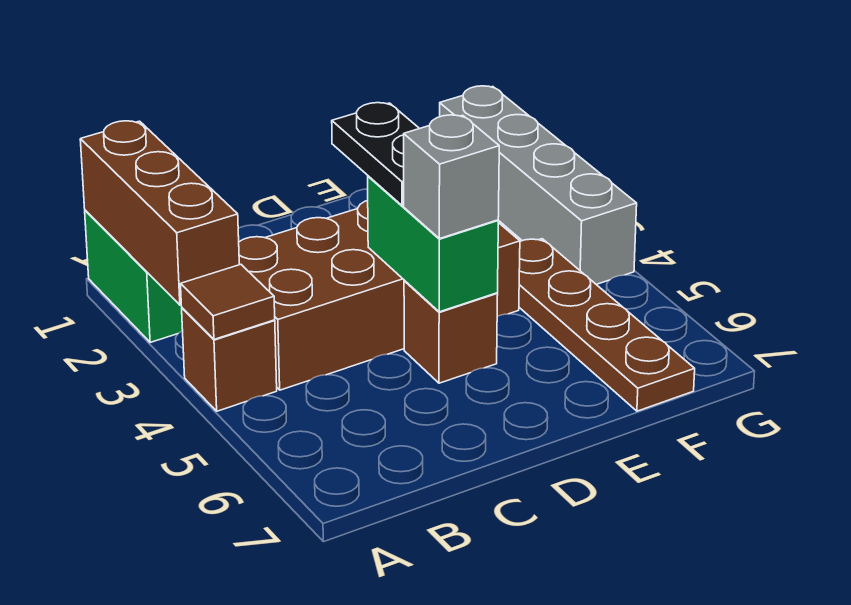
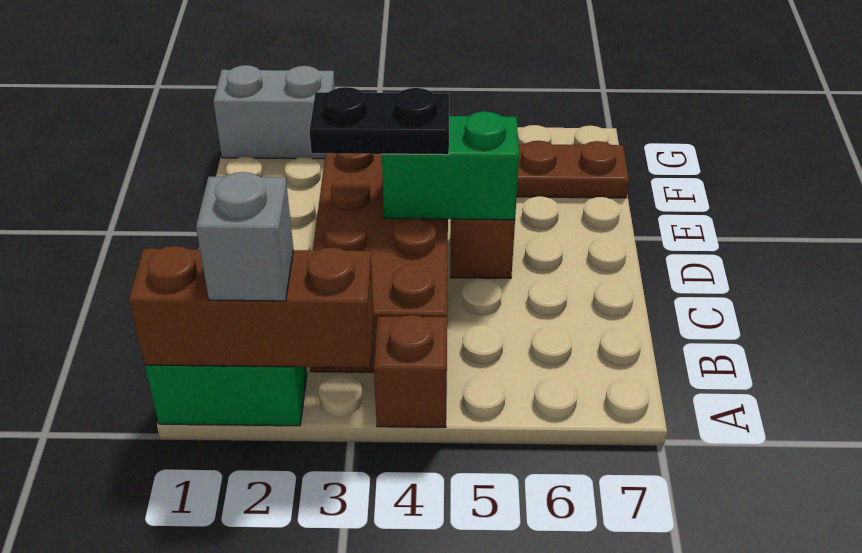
brown 1x1 tile [181,264,275,339] -> none
grey 1x1 brick [404,115,499,239] -> grey 1x1 brick moved to [196,172,294,301]
grey 1x4 brick [440,86,637,284] -> grey 1x2 brick [213,65,335,159]

